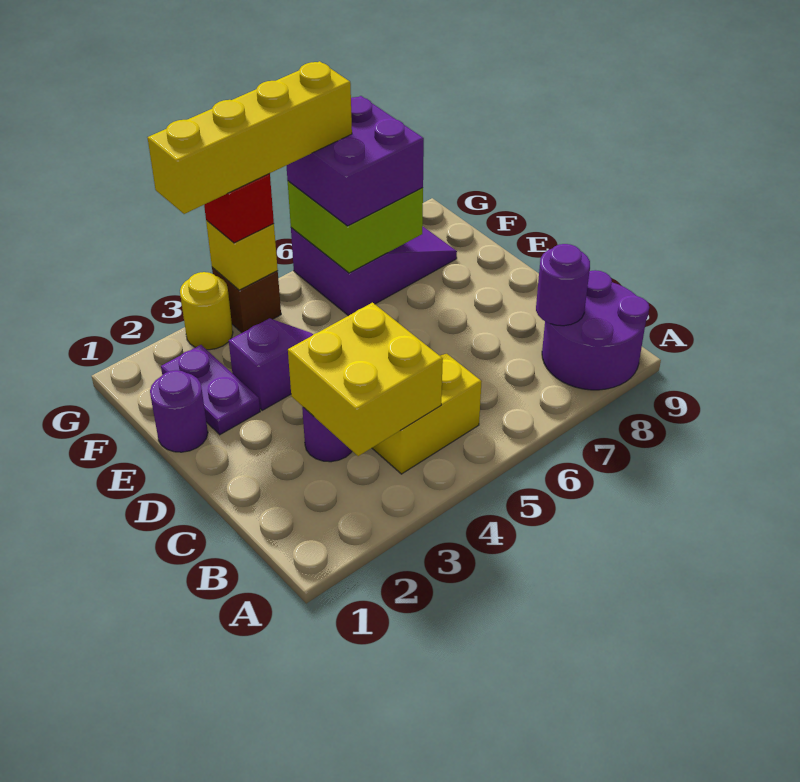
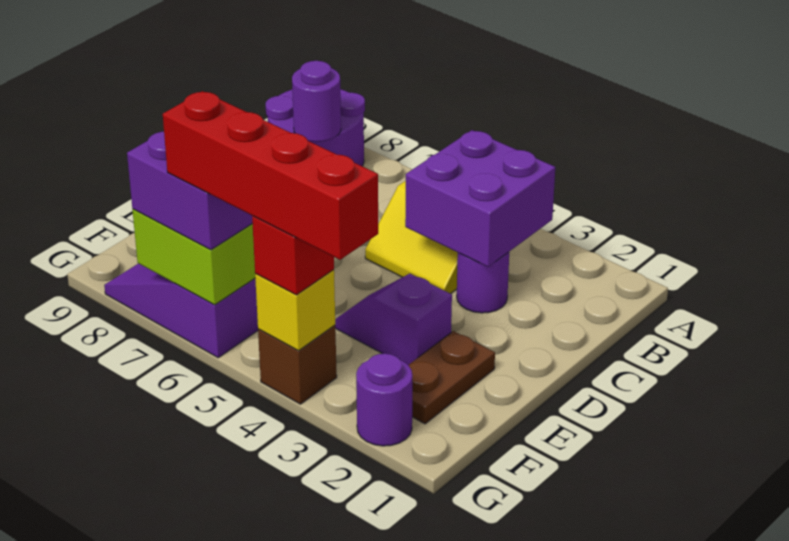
yellow 2x2 brick [288,303,443,456] -> purple 2x2 brick [405,130,555,267]
purple 1x1 round brick [150,370,208,452] -> purple 1x1 round brick moved to [356,353,412,446]
purple 1x2 plate [161,345,260,435] -> brown 1x2 plate [409,331,495,424]
yellow 1x1 round brick [180,272,233,350] -> none
yellow 1x4 brick [148,61,352,214] -> red 1x4 brick [163,91,378,260]

